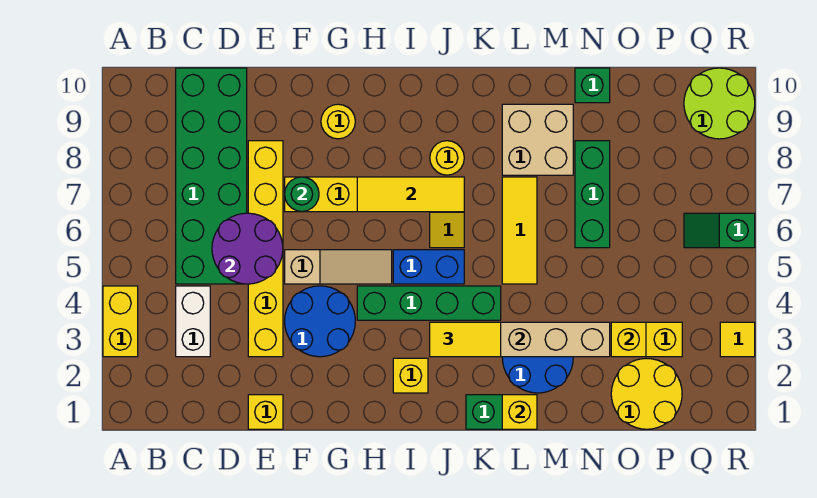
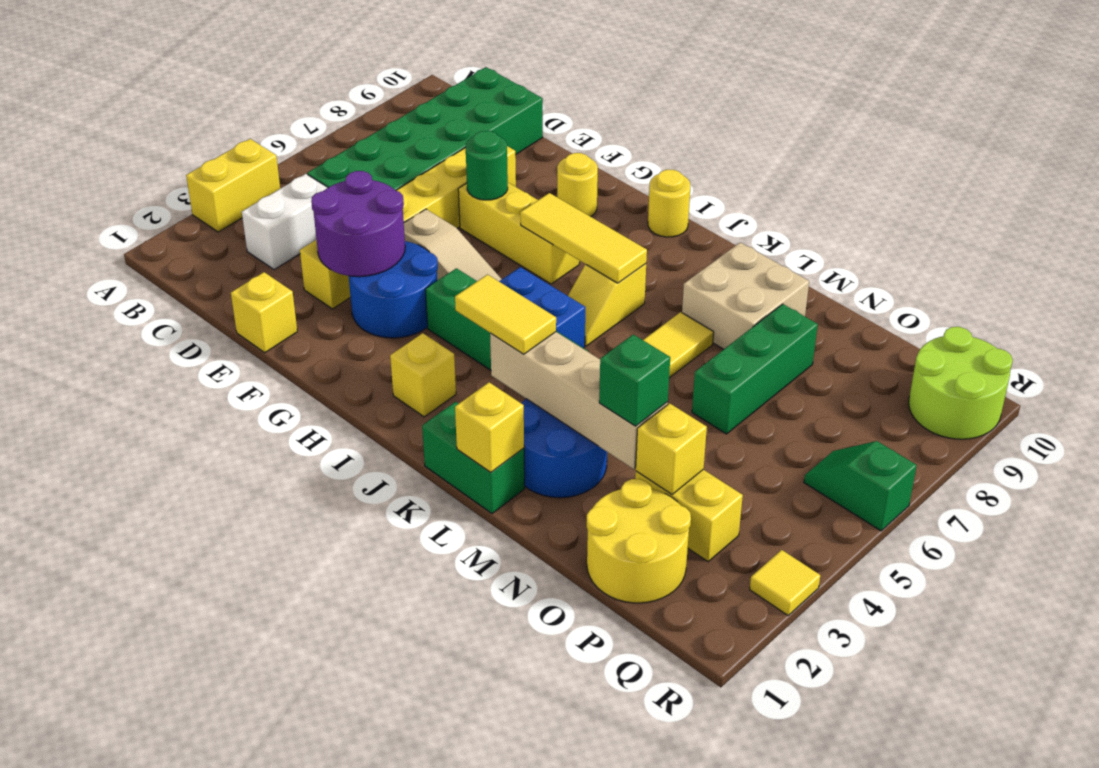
purple 2x2 round brick [212,213,283,284] -> purple 2x2 round brick moved to [311,171,405,277]
yellow 1x1 round brick [430,141,464,175] -> yellow 1x1 round brick moved to [648,170,690,237]
green 1x1 brick [575,68,610,103] -> green 1x1 brick moved to [599,335,670,426]

